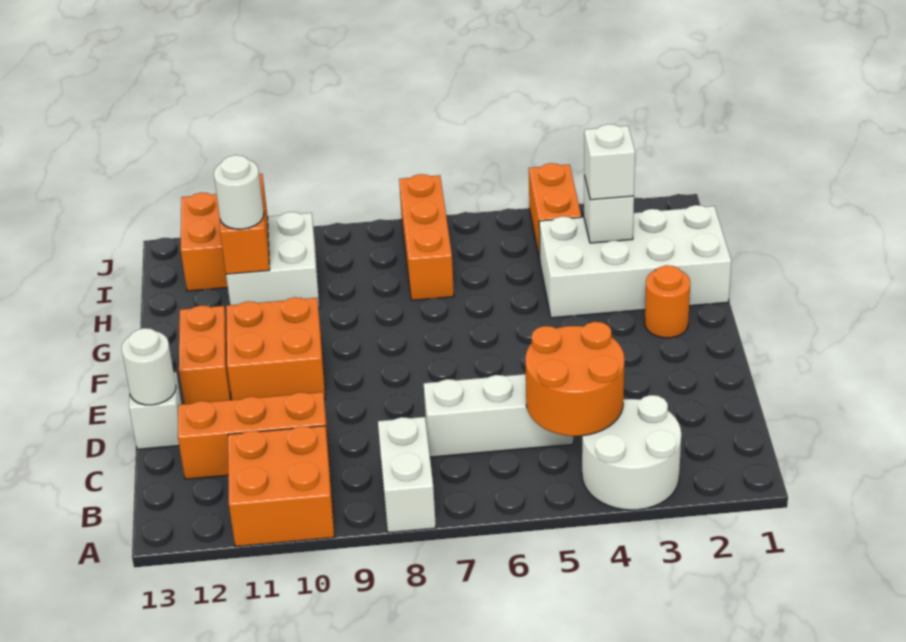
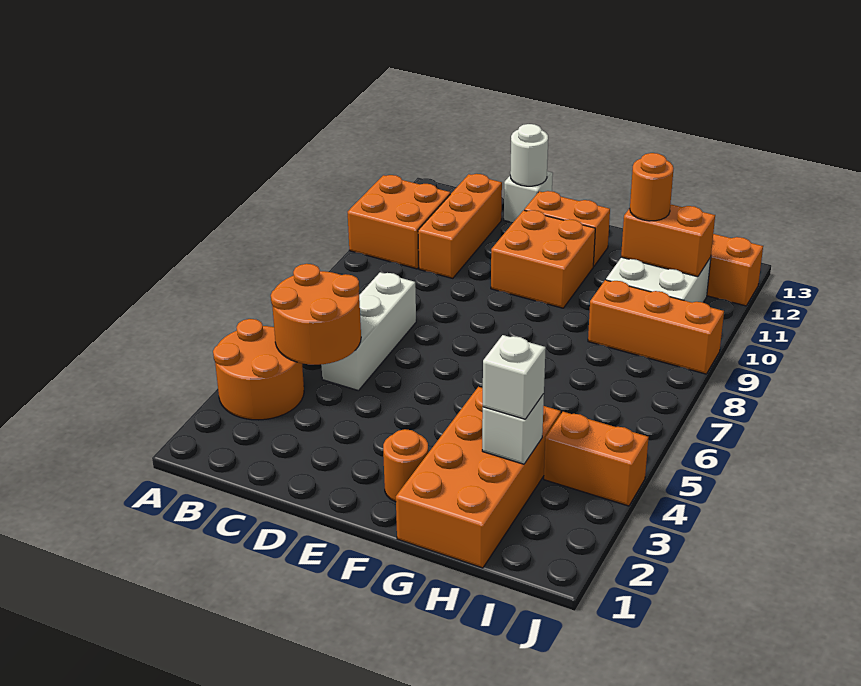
white 2x2 round brick [582,395,681,510] -> orange 2x2 round brick [213,319,304,420]
white 1x2 brick [378,417,436,533] -> none
white 2x4 brick [539,205,731,318] -> orange 2x4 brick [396,387,561,568]
orange 1x3 brick [399,174,454,300] -> orange 1x3 brick moved to [588,280,724,374]
white 1x1 round brick [214,155,264,229] -> orange 1x1 round brick [630,153,674,221]

